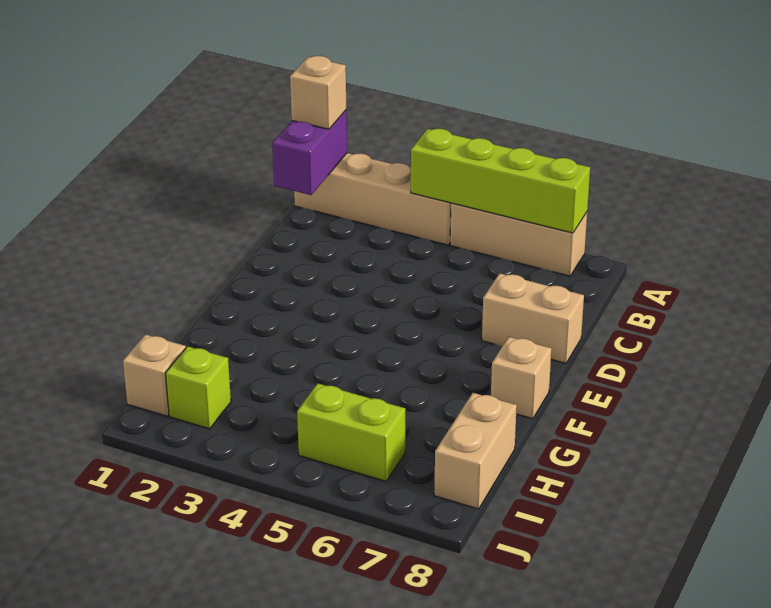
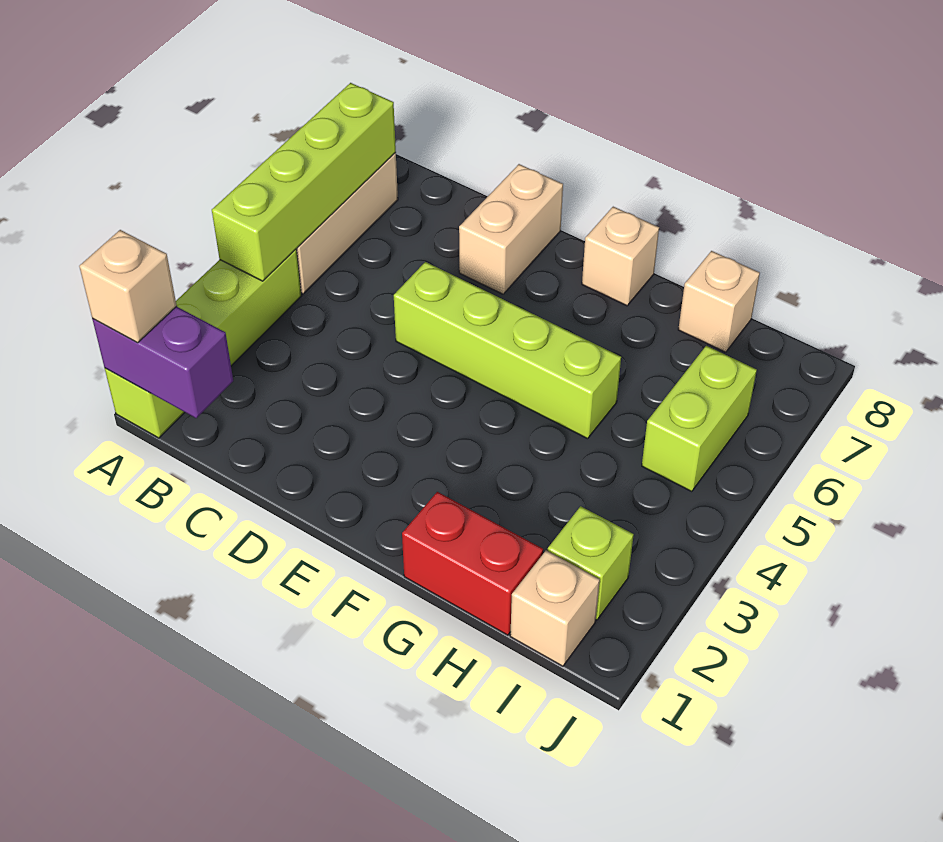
tan 1x4 brick [294,153,451,245] -> lime 1x4 brick [105,249,302,438]
none -> lime 1x4 brick [394,262,621,439]
none -> red 1x2 brick [402,492,543,635]
tan 1x2 brick [434,393,517,509] -> tan 1x1 brick [678,251,760,352]

